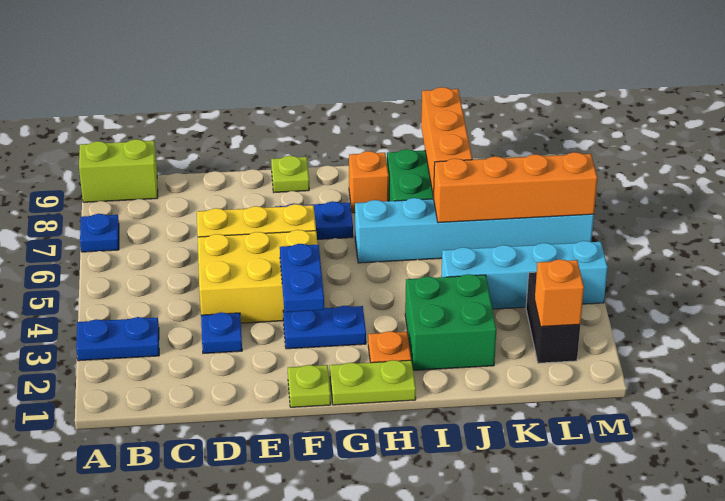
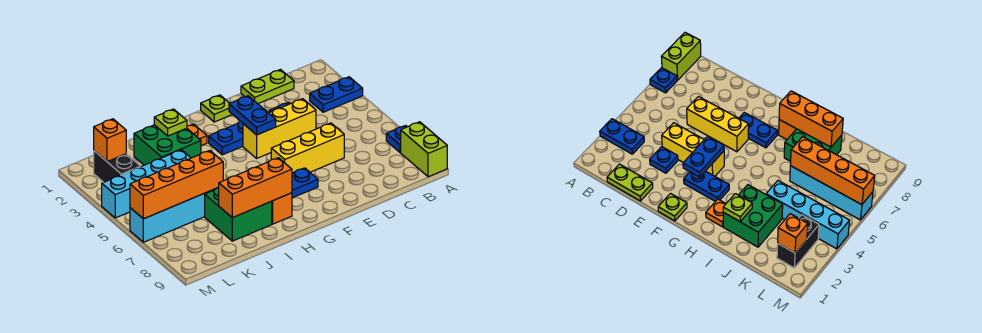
lime 1x2 brick [79,139,158,202] -> lime 1x2 brick turned to [401,122,447,177]
yellow 2x3 brick [198,230,318,323] -> yellow 1x3 brick [243,99,316,158]
lime 1x1 plate [271,156,309,192] -> lime 1x1 plate moved to [154,109,187,136]
lime 1x2 plate [330,360,416,405] -> lime 1x2 plate moved to [241,70,294,104]
cyan 1x6 brick [355,198,594,263] -> cyan 1x4 brick [130,189,215,242]
orange 1x3 brick [421,87,472,197] -> orange 1x3 brick turned to [218,158,292,218]

